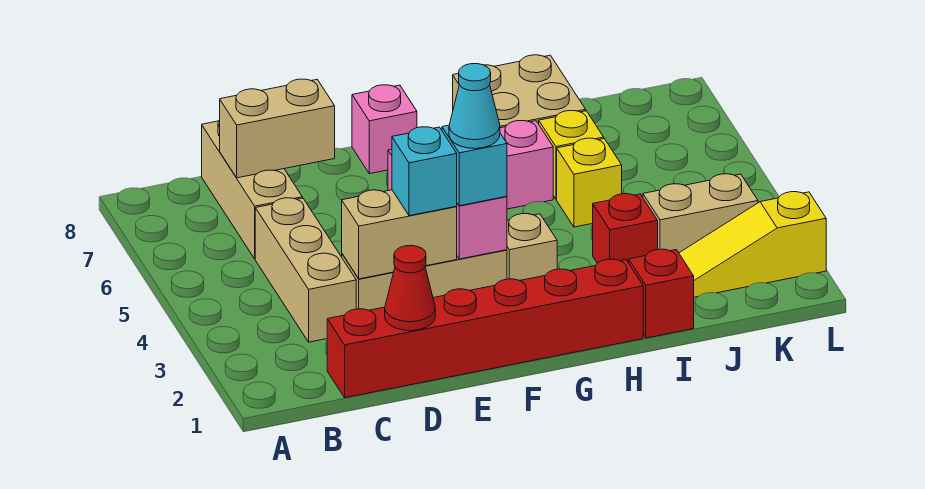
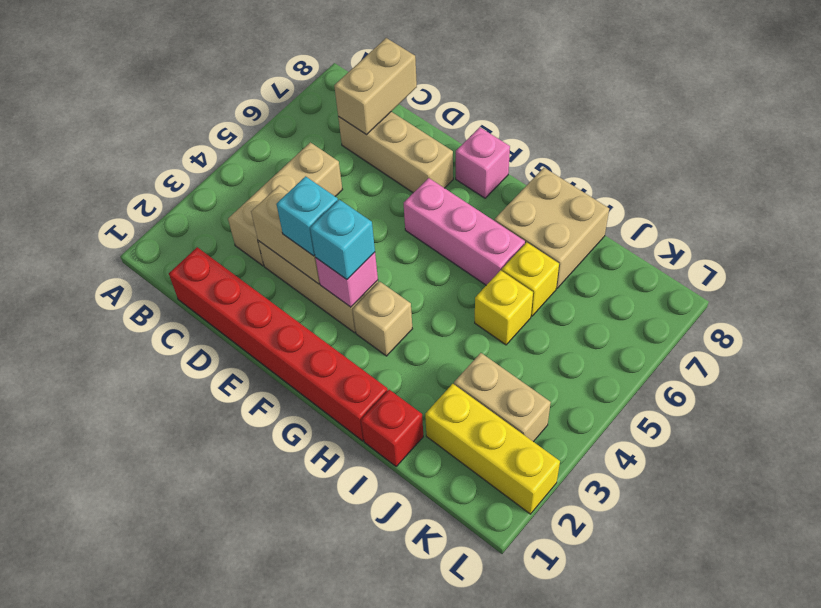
tan 1x3 brick [202,120,302,259] -> tan 1x3 brick turned to [338,112,453,193]
tan 1x2 brick [220,79,335,178] -> tan 1x2 brick turned to [334,38,417,135]
red 1x1 cone [385,246,435,331] -> none
cyan 1x1 cone [449,64,500,149] -> none
red 1x1 brick [593,194,658,263] -> none
yellow 1x3 slope [679,192,826,297] -> yellow 1x3 brick [425,384,560,514]

